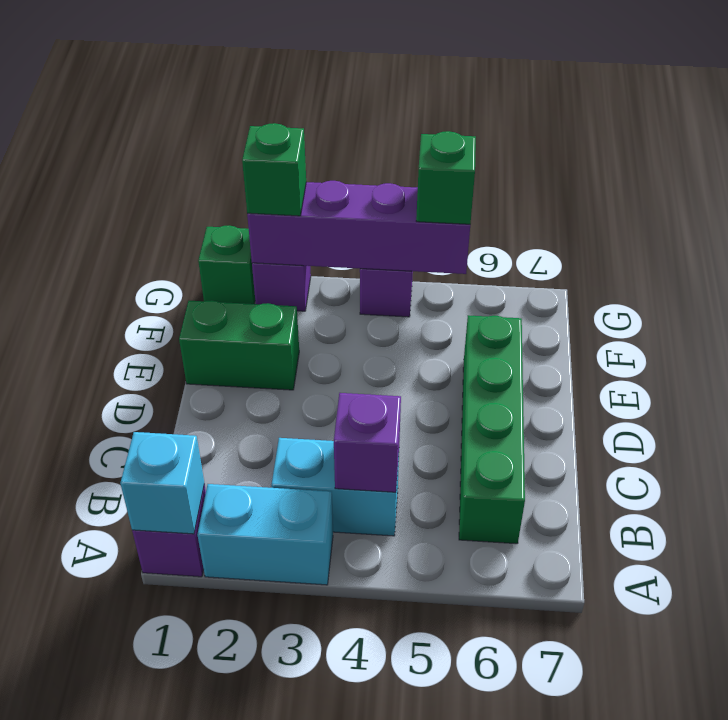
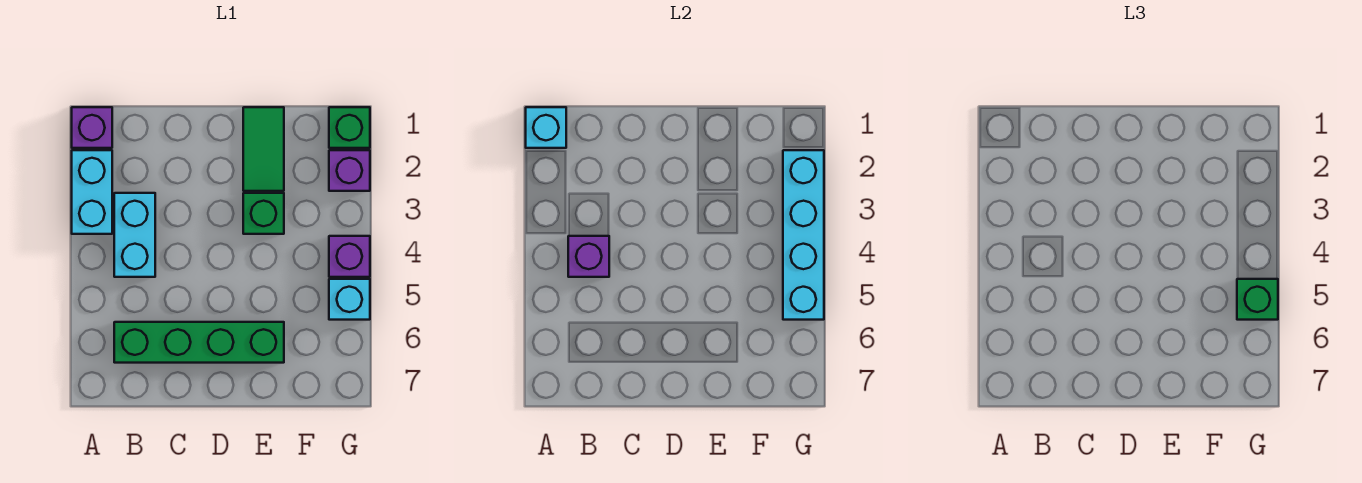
green 1x2 brick [179,300,299,390] -> green 1x2 tile [243,107,284,191]
purple 1x4 brick [247,181,470,274] -> cyan 1x4 brick [783,150,824,320]
green 1x1 brick [242,123,306,216] -> green 1x1 brick moved to [243,193,284,234]
none -> cyan 1x1 brick [329,279,370,320]

